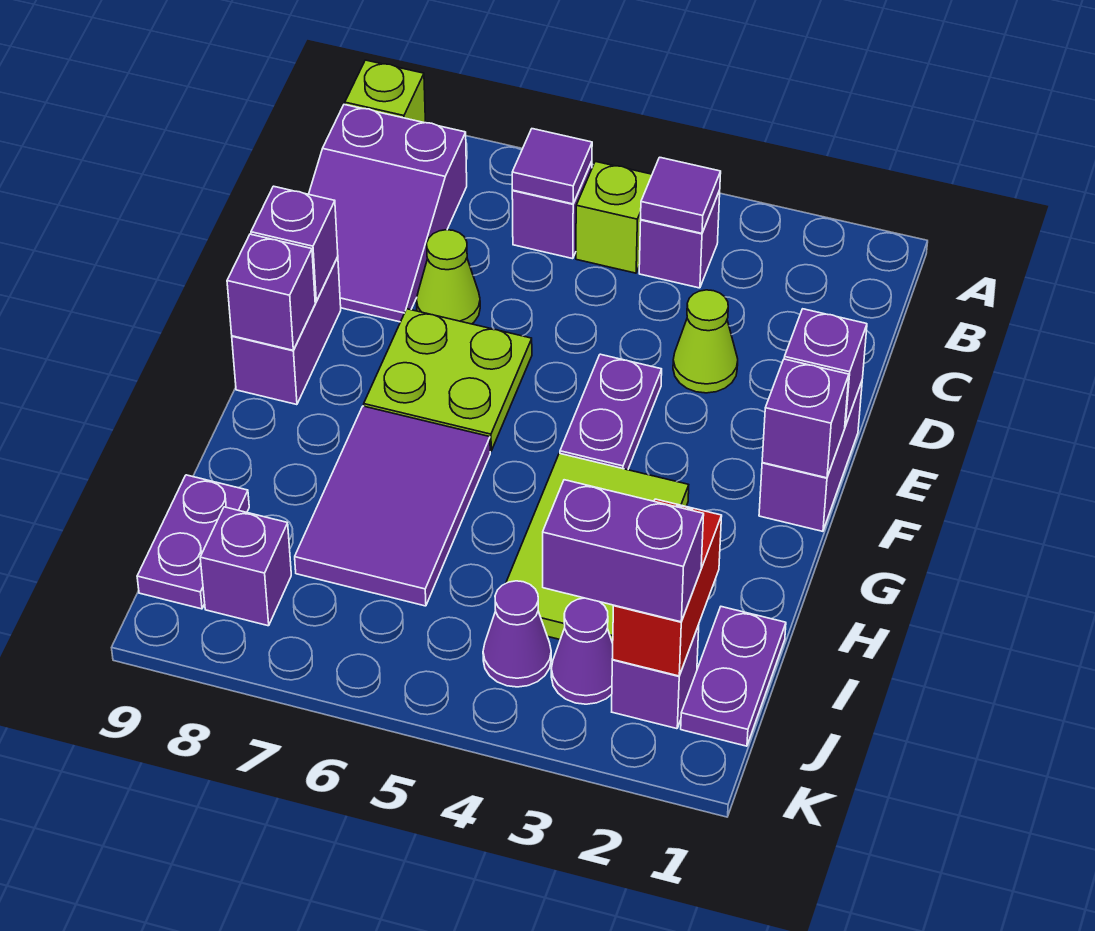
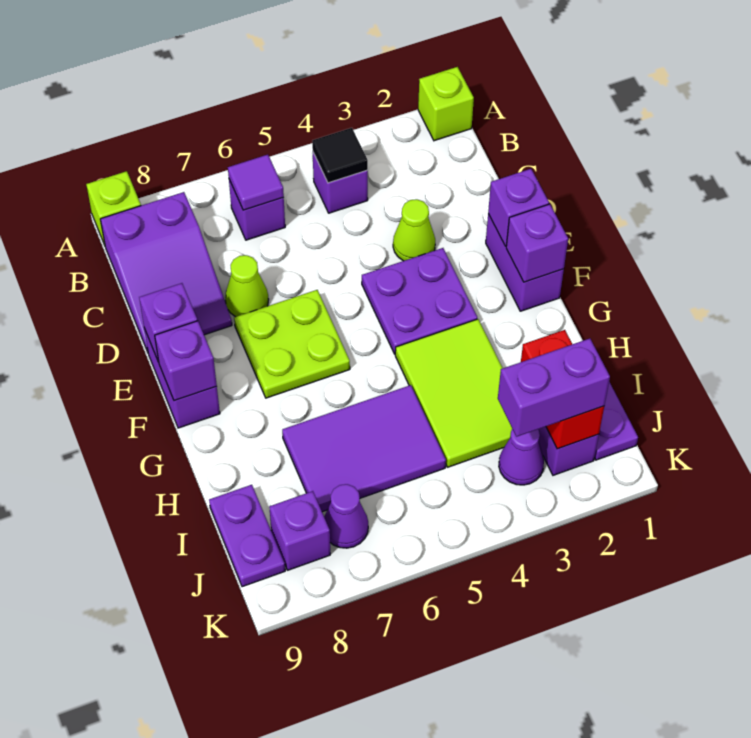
purple 1x1 tile [641,157,721,233] -> black 1x1 tile [312,128,368,183]
lime 1x1 brick [576,161,652,273] -> lime 1x1 brick moved to [418,67,474,141]
purple 1x2 plate [560,354,662,470] -> purple 2x2 plate [362,248,477,354]
purple 2x3 tile [295,406,490,606] -> purple 2x3 tile turned to [282,385,446,512]
purple 1x1 cone [483,581,551,687] -> purple 1x1 cone moved to [324,484,368,548]

